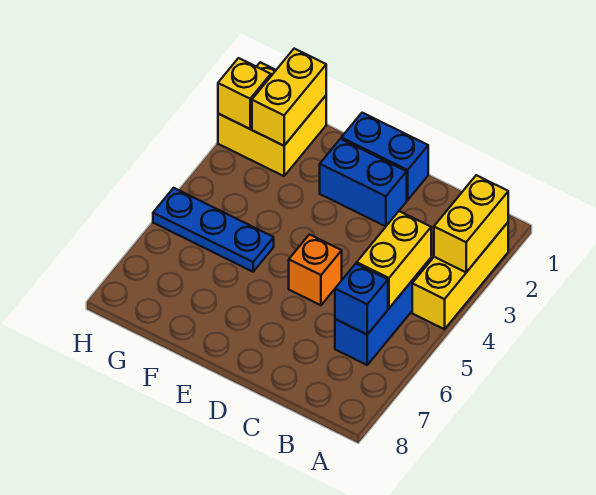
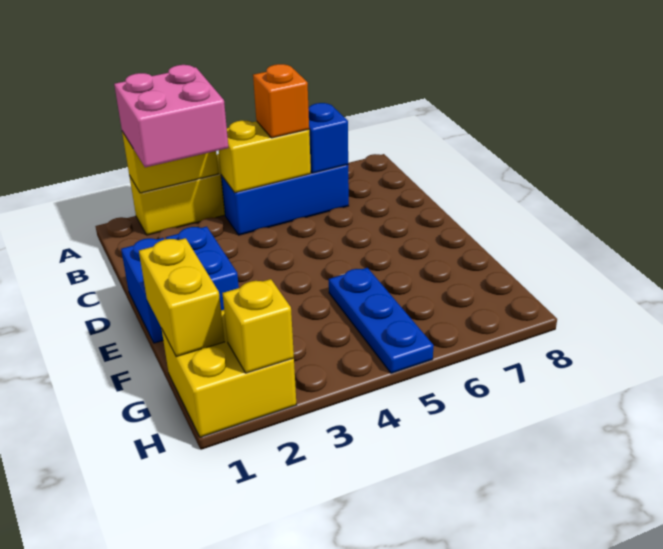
none -> pink 2x2 brick [114,65,228,167]
orange 1x1 brick [289,235,342,305] -> orange 1x1 brick moved to [253,64,309,138]
yellow 1x2 brick [252,49,326,146] -> yellow 1x2 brick turned to [139,238,224,357]

